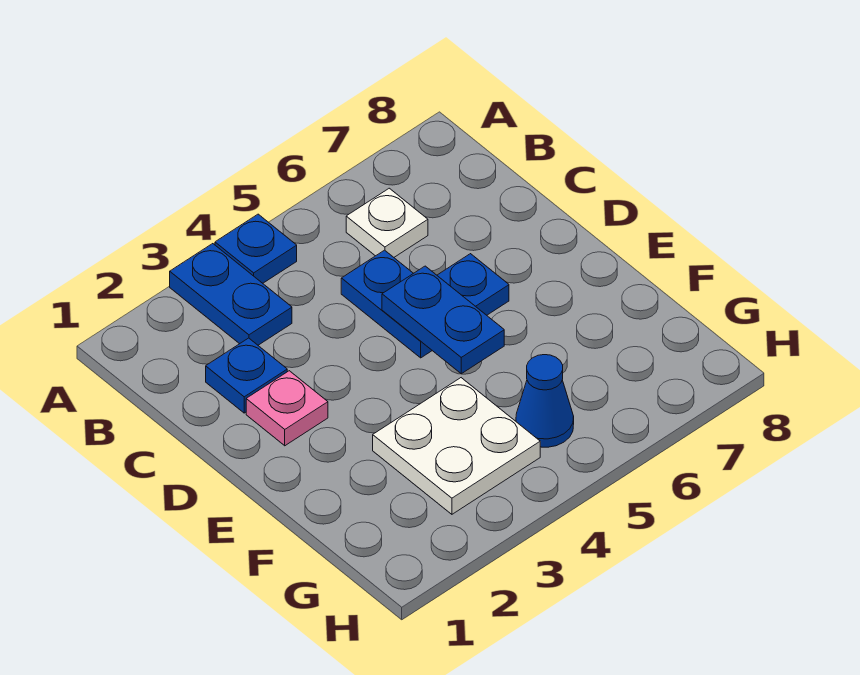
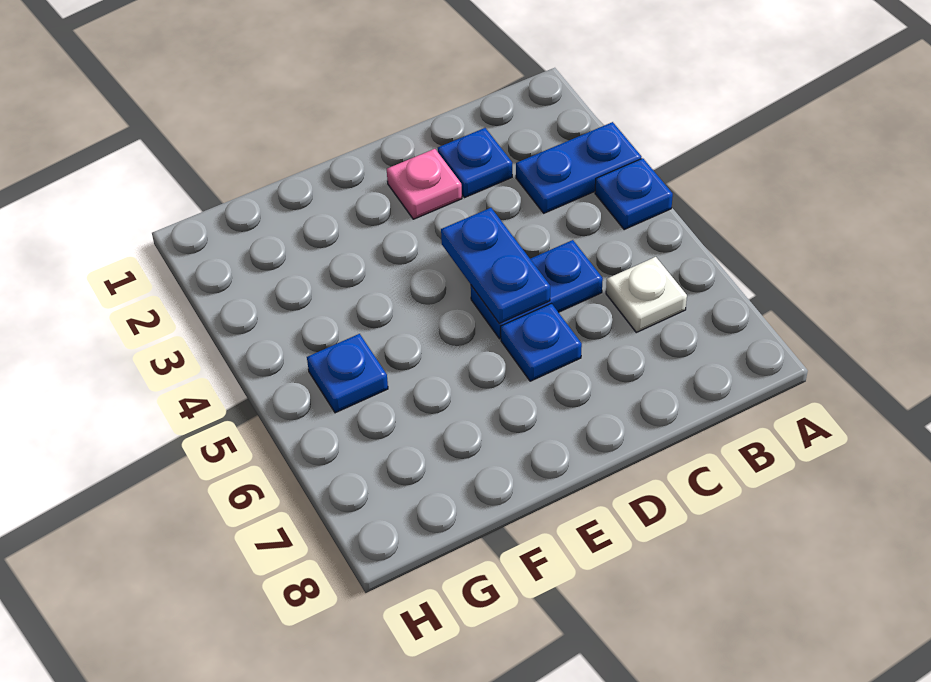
blue 1x2 plate [382,266,504,374] -> blue 1x2 plate turned to [441,208,550,323]
white 2x2 plate [373,378,540,514] -> none
blue 1x1 cone [516,355,574,447] -> blue 1x1 plate [307,334,388,413]

